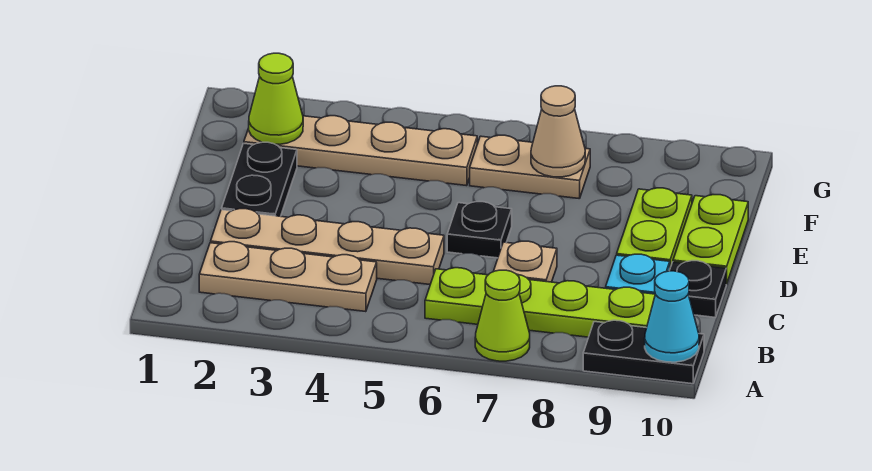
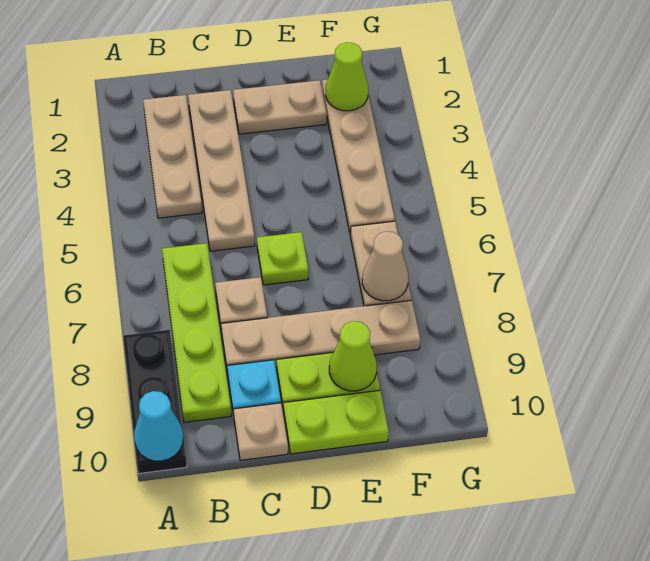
lime 1x1 cone [475,270,530,361] -> lime 1x1 cone moved to [329,321,377,391]
black 1x2 plate [583,320,704,384] -> black 1x3 plate [123,330,187,473]
none -> tan 1x4 plate [221,300,420,373]
black 1x1 plate [670,261,726,317] -> tan 1x1 plate [233,403,288,460]
black 1x2 plate [222,142,297,216] -> tan 1x2 plate [233,80,327,134]
black 1x1 plate [447,202,512,258] -> lime 1x1 plate [257,232,308,285]

